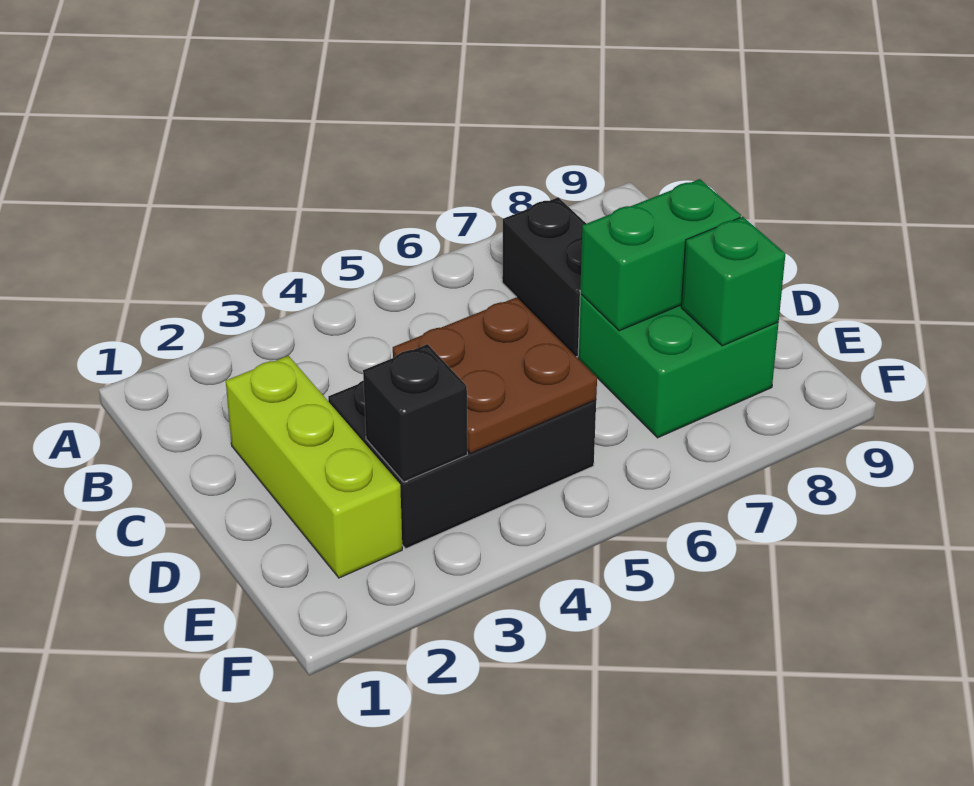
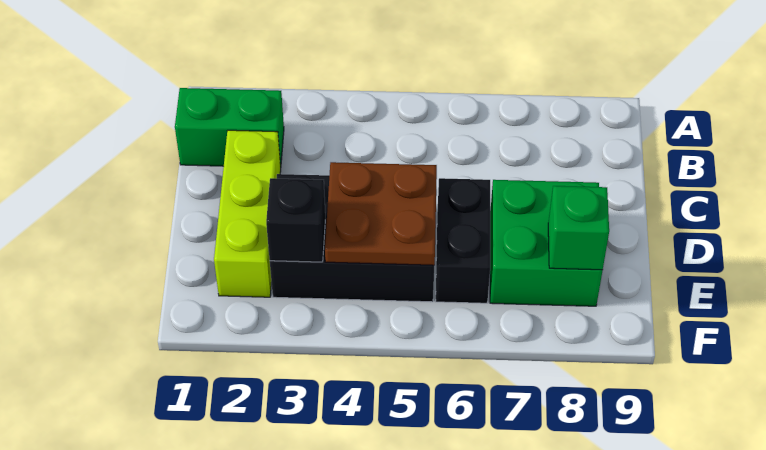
black 1x2 brick [502,197,586,357] -> black 1x2 brick moved to [436,178,490,303]
green 1x2 brick [580,179,741,331] -> green 1x2 brick moved to [175,88,284,167]

